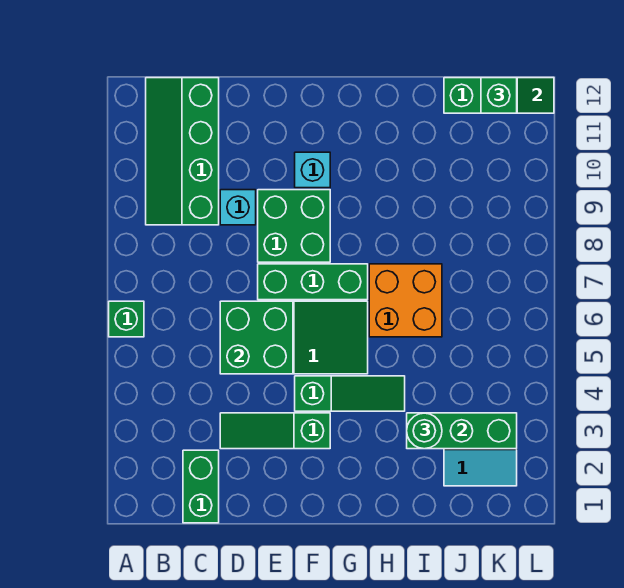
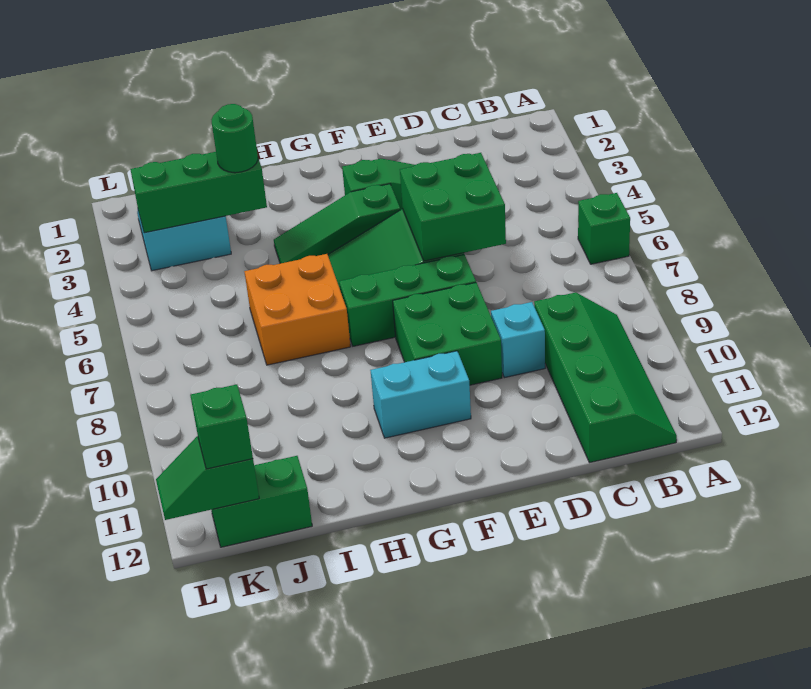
green 1x2 brick [183,450,219,523] -> none
cyan 1x1 brick [295,152,330,188] -> cyan 1x2 brick [370,351,471,438]

